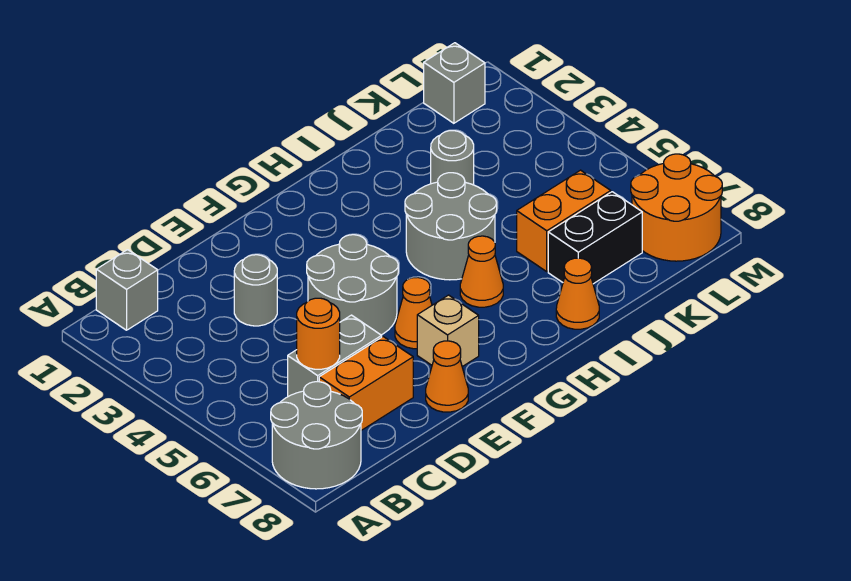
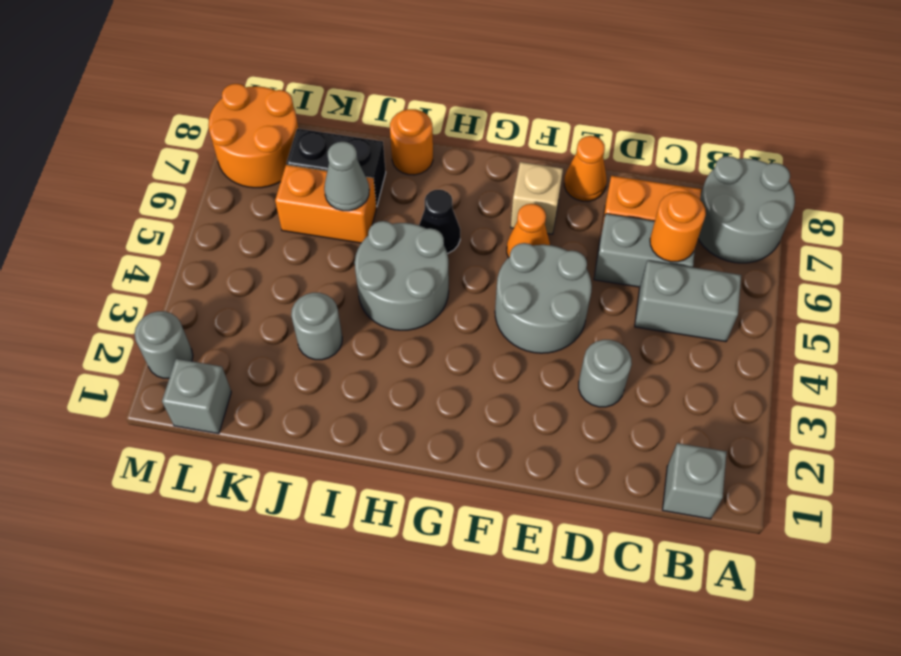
none -> grey 1x2 brick [635,260,741,342]
orange 1x1 cone [460,236,503,307] -> black 1x1 cone [419,190,460,253]
orange 1x1 cone [556,258,599,329] -> orange 1x1 round brick [390,109,433,175]
none -> grey 1x1 cone [324,142,369,211]
none -> grey 1x1 round brick [135,311,193,378]

